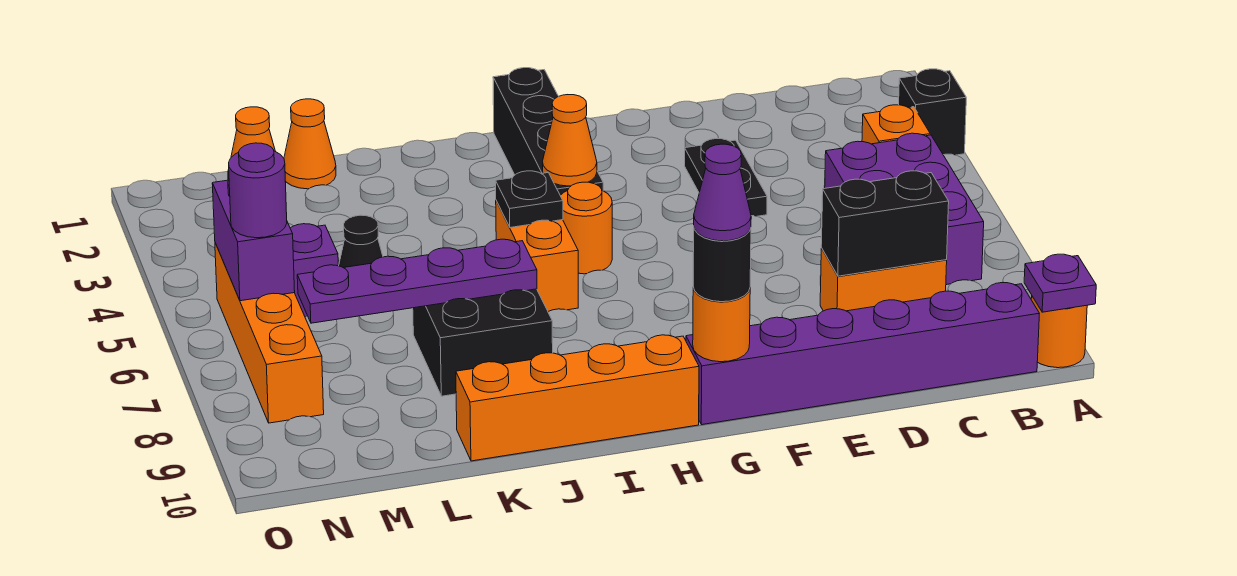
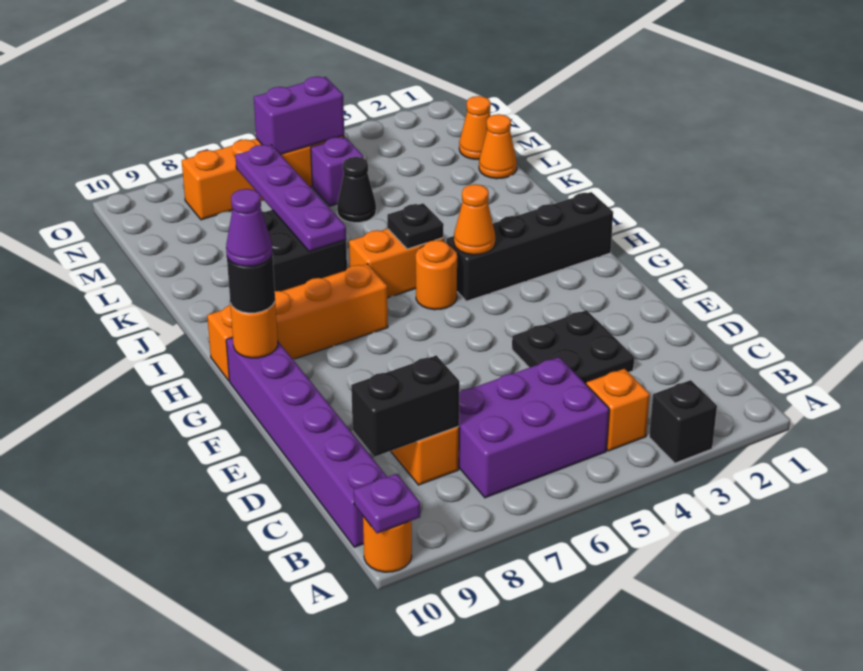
black 1x2 brick [821,171,949,276] -> black 1x2 brick turned to [351,355,460,457]
black 1x2 plate [685,139,767,216] -> black 2x2 plate [512,310,634,384]
orange 1x4 brick [456,335,699,461] -> orange 1x4 brick turned to [207,264,388,381]
purple 1x1 round brick [229,143,287,238] -> none

